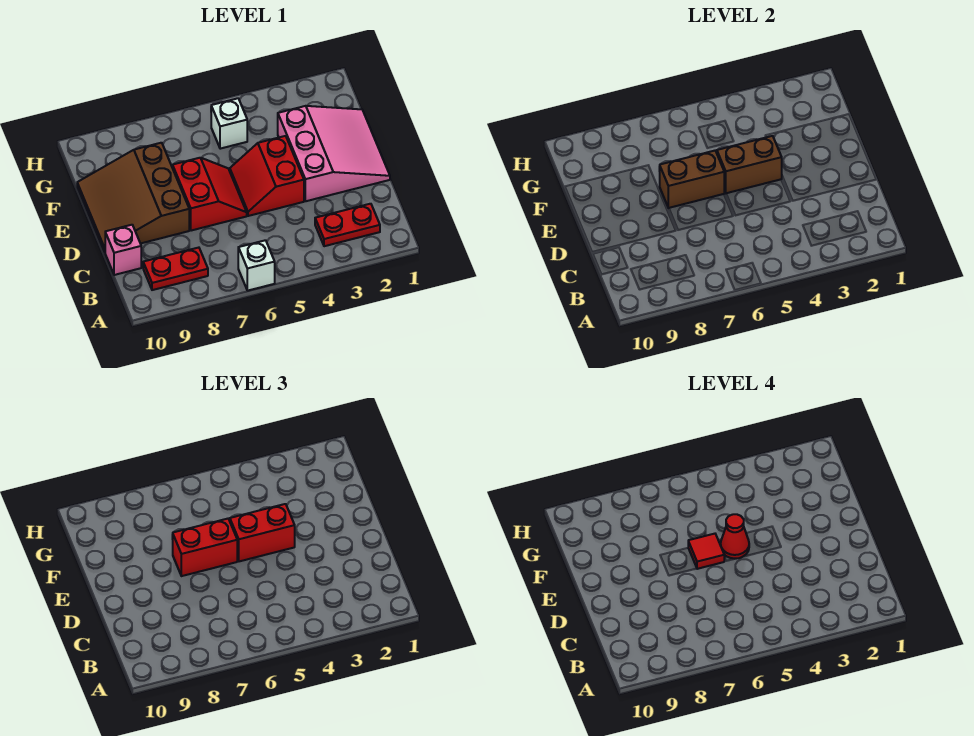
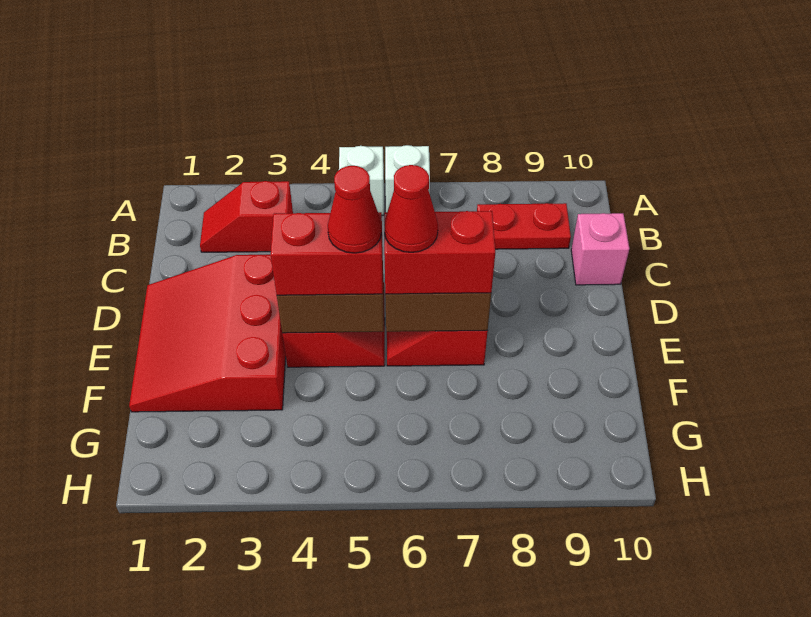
red 1x2 plate [315,204,380,246] -> red 1x2 slope [200,181,293,252]
pink 3x3 slope [278,106,390,201] -> red 3x3 slope [129,255,286,412]
brown 3x3 slope [77,143,189,252] -> none
red 1x1 tile [688,534,724,569] -> red 1x1 cone [384,165,438,252]
white 1x1 brick [211,98,247,149] -> white 1x1 brick moved to [339,146,384,215]

